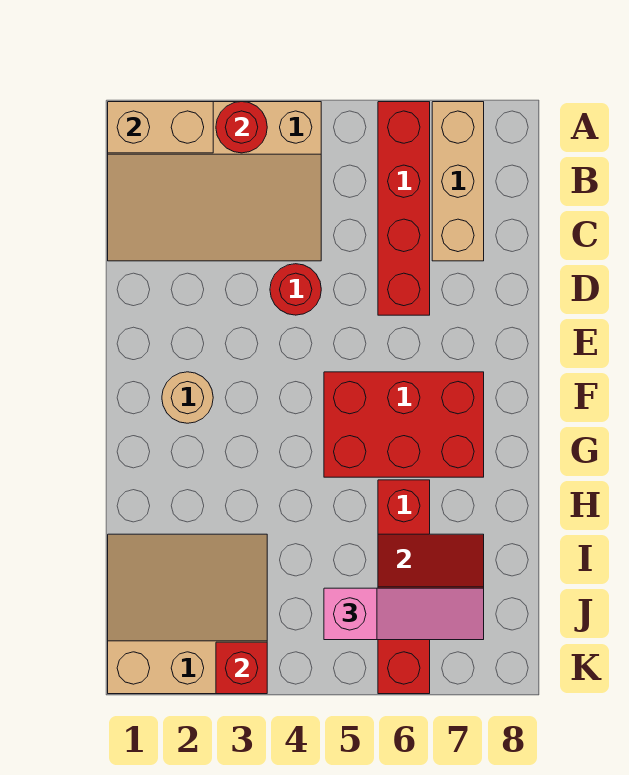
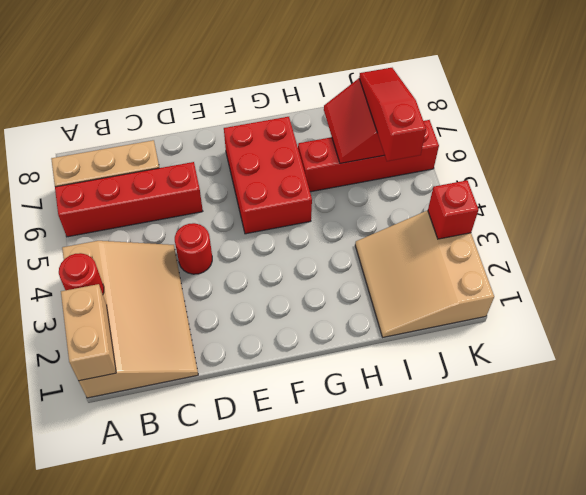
tan 1x1 round brick [162,372,213,423] -> none
pink 1x3 slope [324,588,484,640] -> red 1x3 slope [359,68,426,161]

